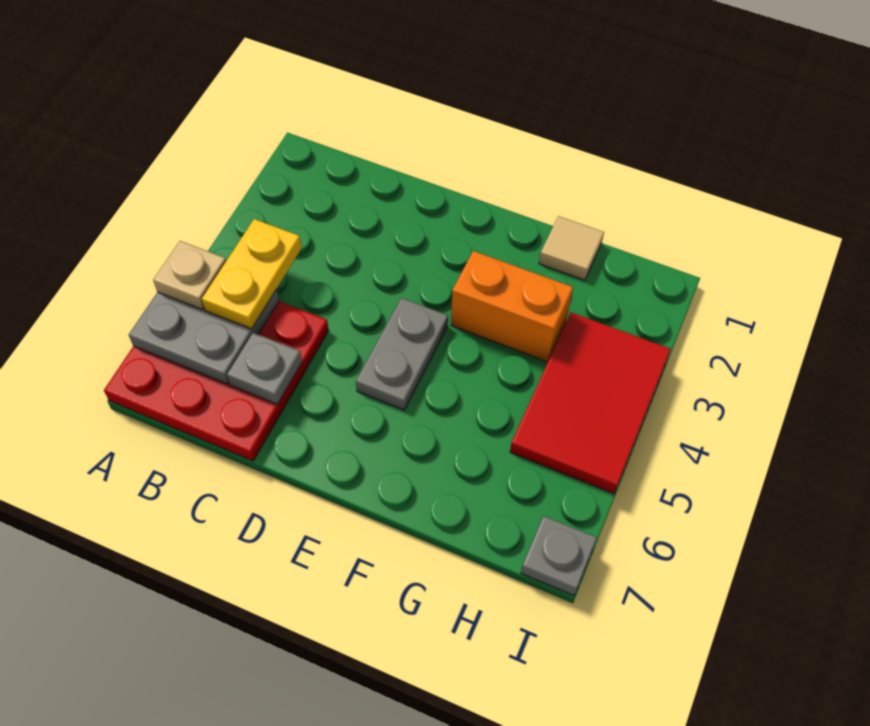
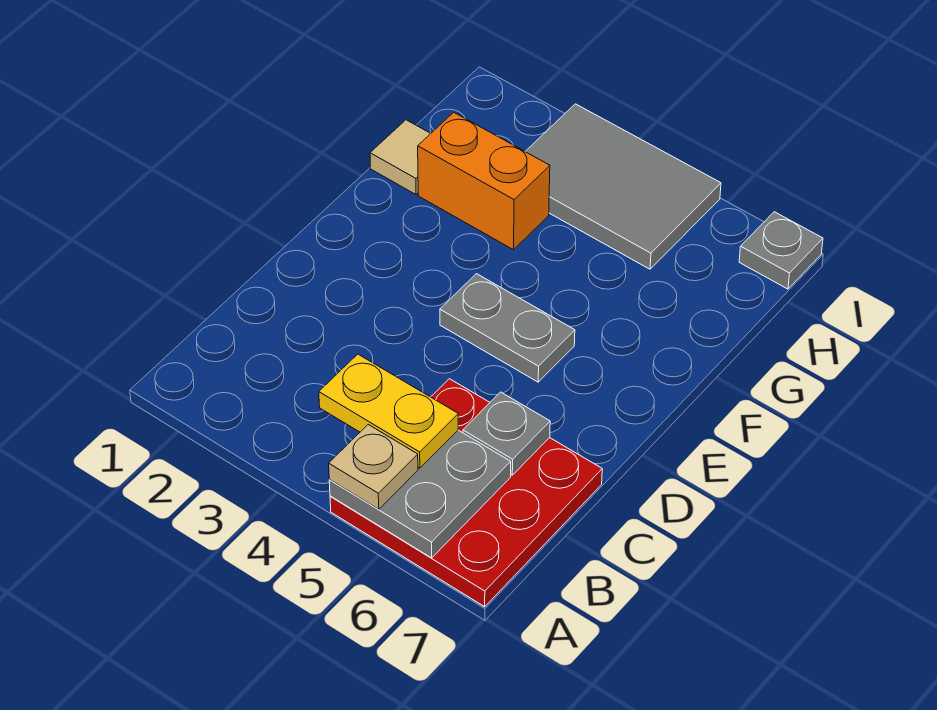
orange 1x2 brick [451,251,573,362] -> orange 1x2 brick turned to [418,112,550,250]
red 2x3 tile [510,312,671,493] -> grey 2x3 tile [525,104,721,269]

